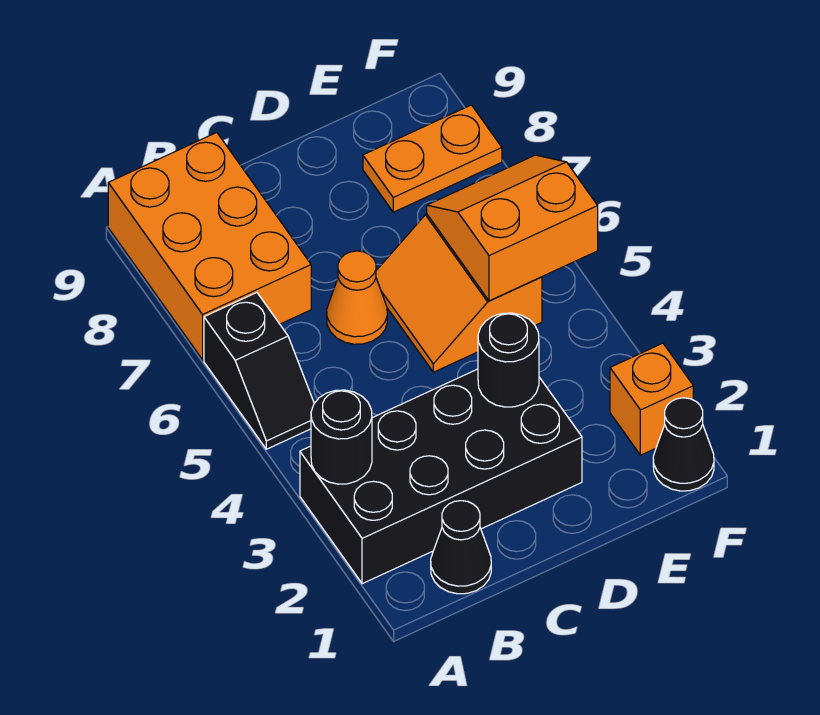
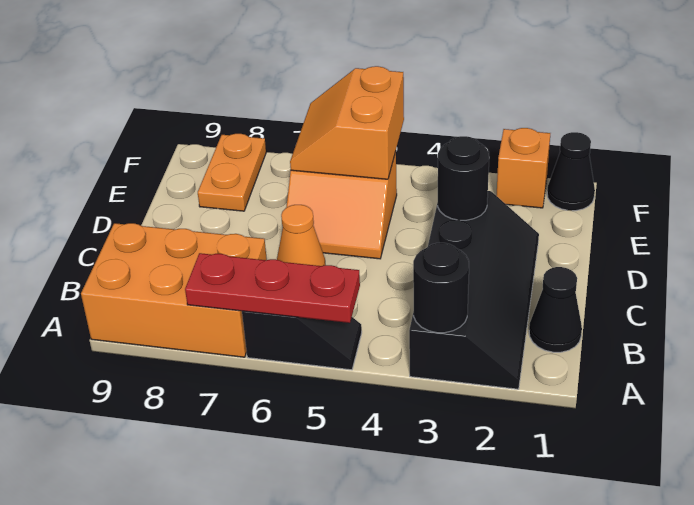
black 2x4 brick [300,369,582,584] -> black 2x4 slope [409,191,539,389]
none -> red 1x3 plate [185,253,360,323]

